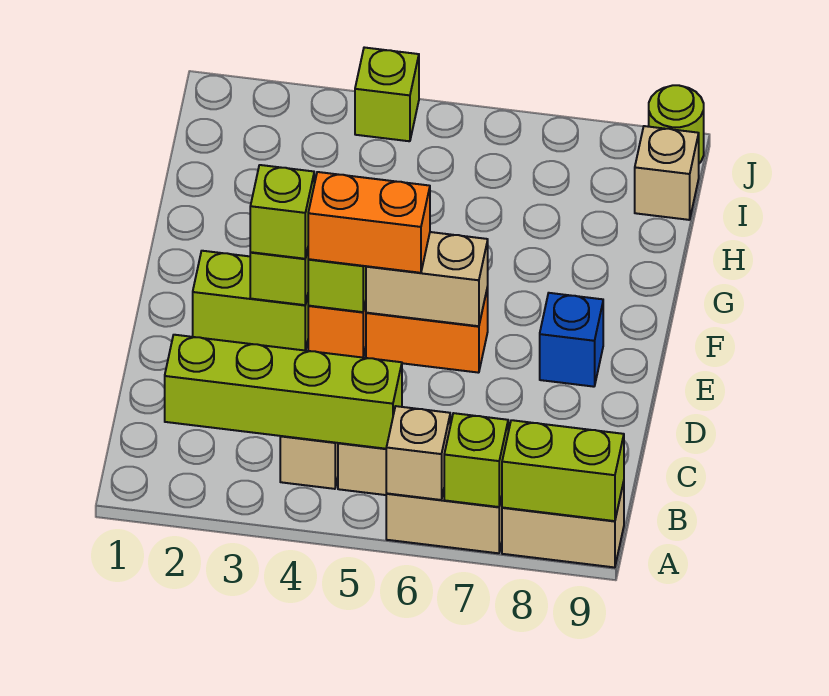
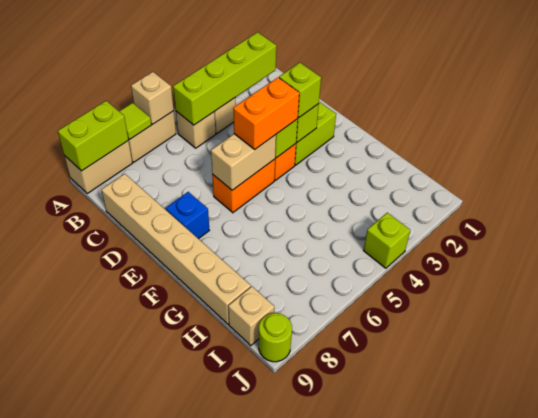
lime 1x1 brick [444,413,508,507] -> lime 1x1 tile [119,103,151,139]
none -> tan 1x6 brick [102,174,251,324]

